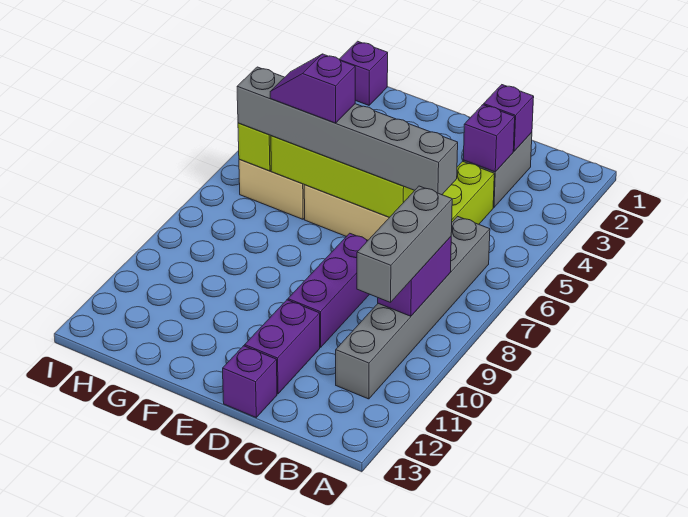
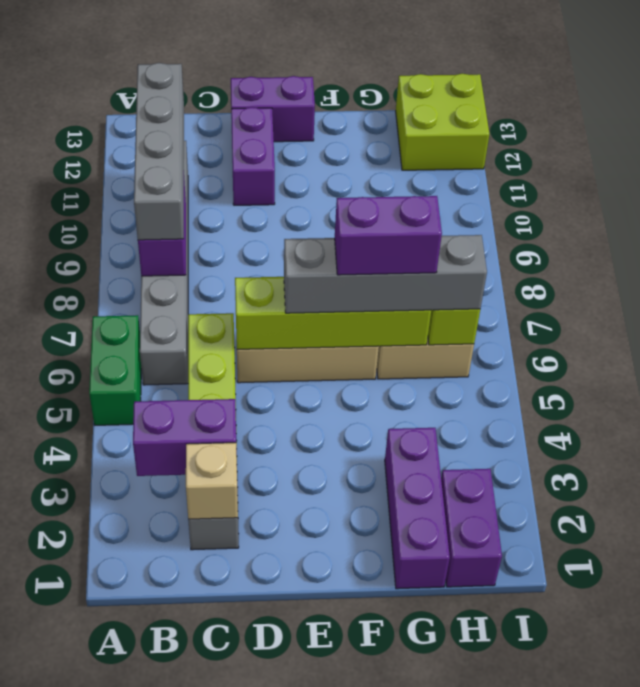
none -> green 1x2 brick [89,315,141,425]
grey 1x3 brick [357,186,452,302] -> grey 1x4 brick [134,63,184,240]
purple 1x1 brick [484,85,534,151] -> tan 1x1 brick [186,443,238,519]
purple 1x1 brick [463,105,515,172] -> purple 1x2 brick [133,399,237,476]
grey 1x6 brick [237,67,458,195] -> grey 1x4 brick [284,235,487,313]
purple 1x3 brick [288,233,370,347] -> purple 1x3 brick moved to [385,428,450,589]
purple 1x1 brick [223,346,277,417] -> purple 1x2 brick [231,76,315,142]
purple 1x2 slope [270,54,355,123] -> purple 1x2 brick [335,196,442,275]
purple 1x1 brick [339,41,388,105] -> purple 1x2 brick [441,469,502,587]
none -> lime 2x2 brick [396,74,489,170]

